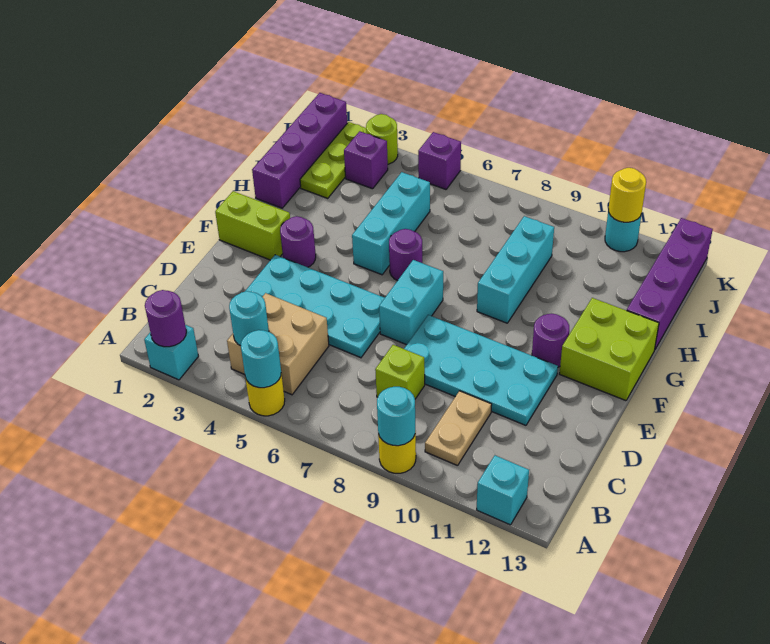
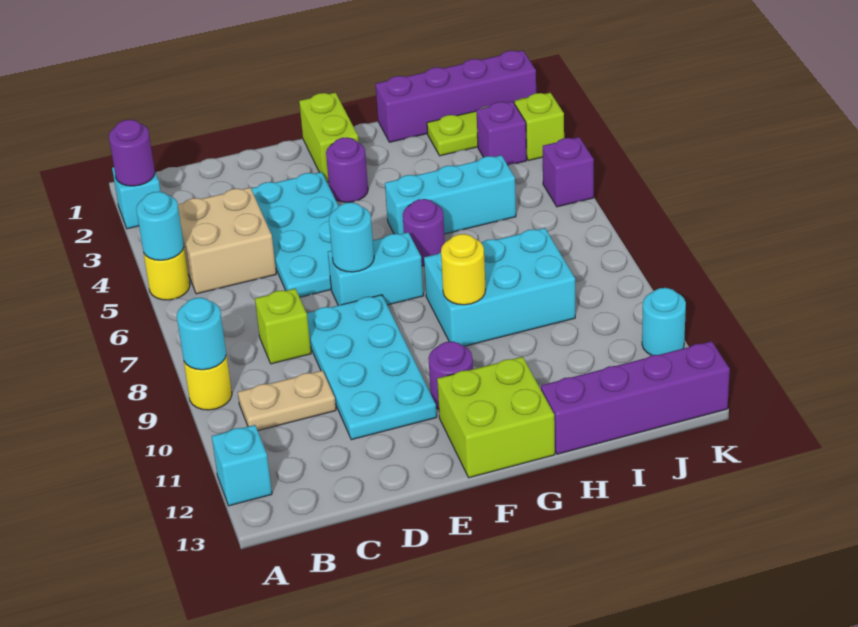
cyan 1x1 round brick [229,291,269,346] -> cyan 1x1 round brick moved to [329,202,374,272]
cyan 1x3 brick [477,216,554,323] -> cyan 2x3 brick [424,228,575,346]
lime 1x1 round brick [366,114,398,164] -> lime 1x1 brick [515,93,564,161]
yellow 1x1 round brick [608,168,646,222] -> yellow 1x1 round brick moved to [441,234,486,305]

